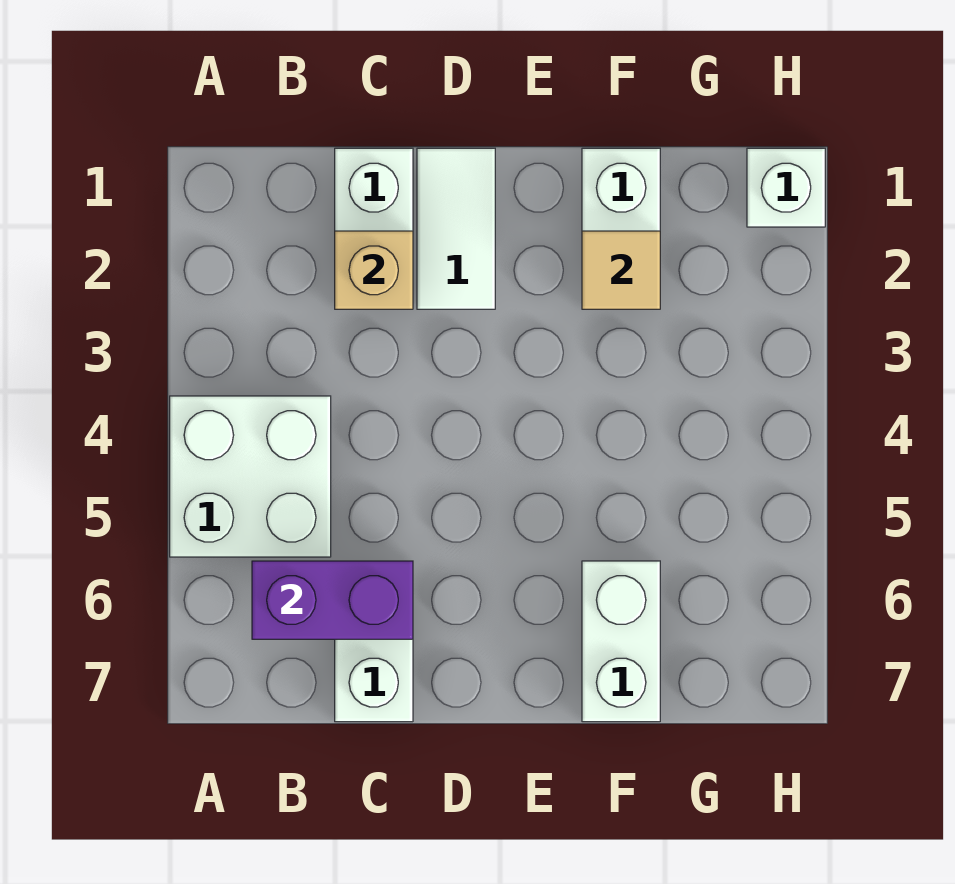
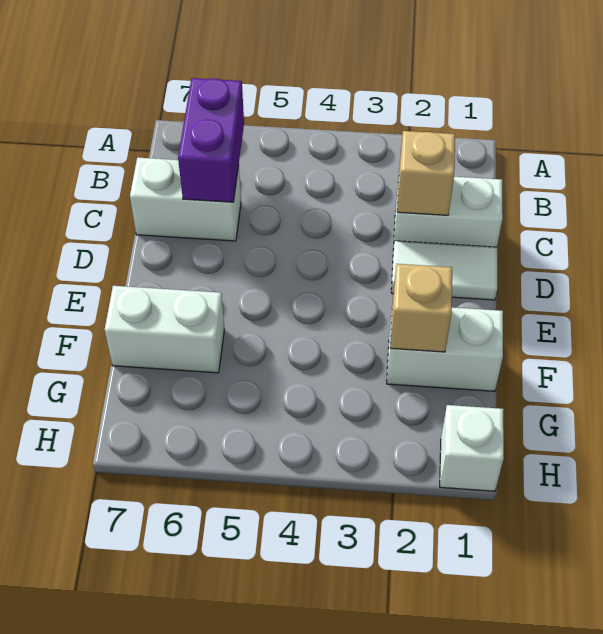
white 2x2 brick [170,396,331,557] -> none
tan 1x1 tile [582,231,660,309] -> tan 1x1 brick [390,264,452,352]

